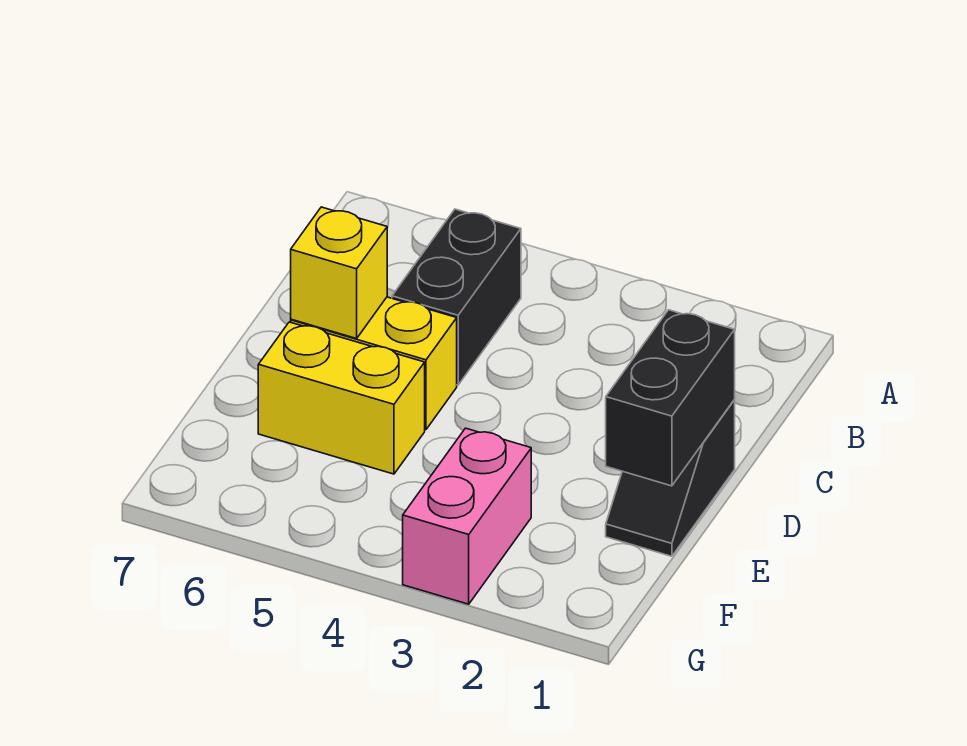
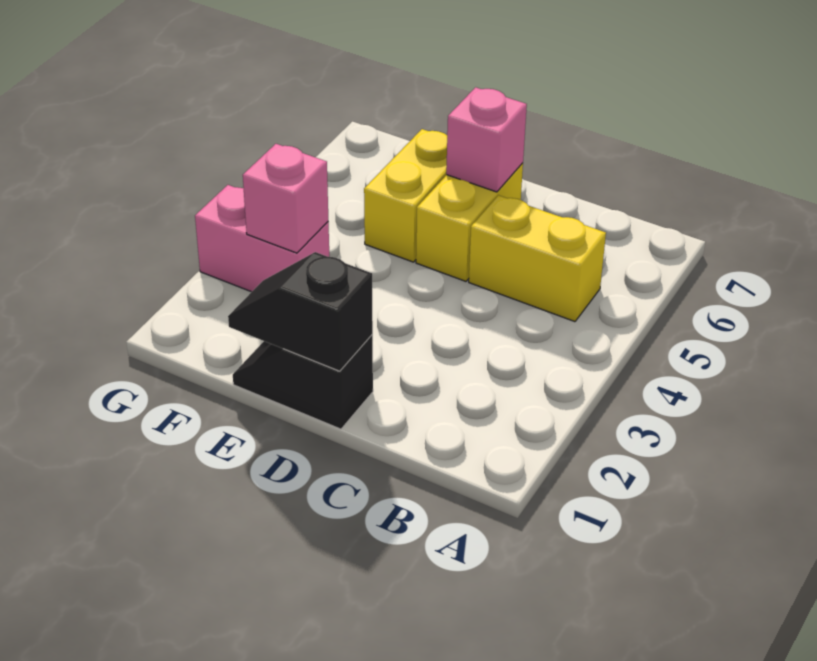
black 1x2 brick [392,209,521,385] -> yellow 1x2 brick [469,195,606,322]
black 1x2 brick [606,310,735,486] -> black 1x2 slope [228,252,373,371]
yellow 1x1 brick [291,207,387,339] -> pink 1x1 brick [446,87,527,192]
none -> pink 1x1 brick [243,144,328,253]

